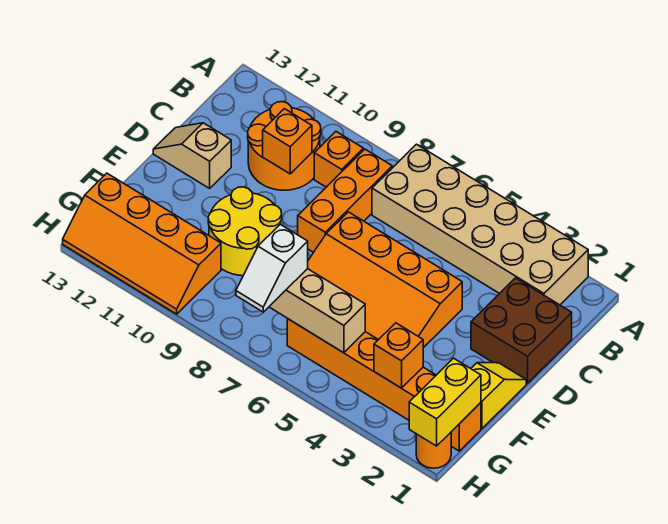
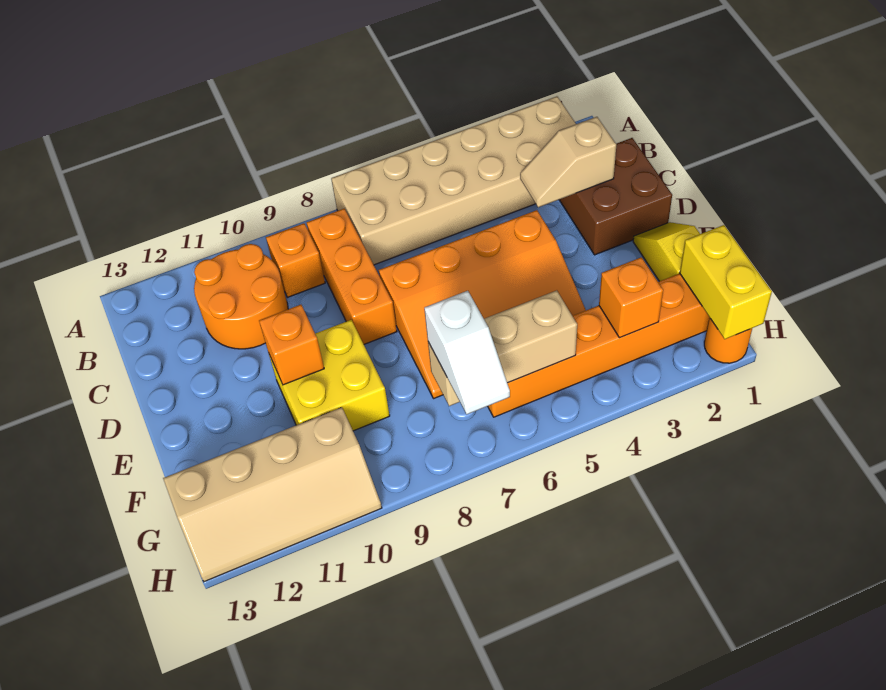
orange 1x1 brick [263,109,312,174] -> orange 1x1 brick moved to [259,305,324,385]
tan 1x2 slope [153,123,231,188] -> tan 1x2 slope moved to [520,117,616,207]
yellow 2x2 round brick [208,187,282,276] -> yellow 2x2 brick [269,320,390,431]
orange 2x4 slope [63,173,221,314] -> tan 2x4 slope [163,407,382,582]

